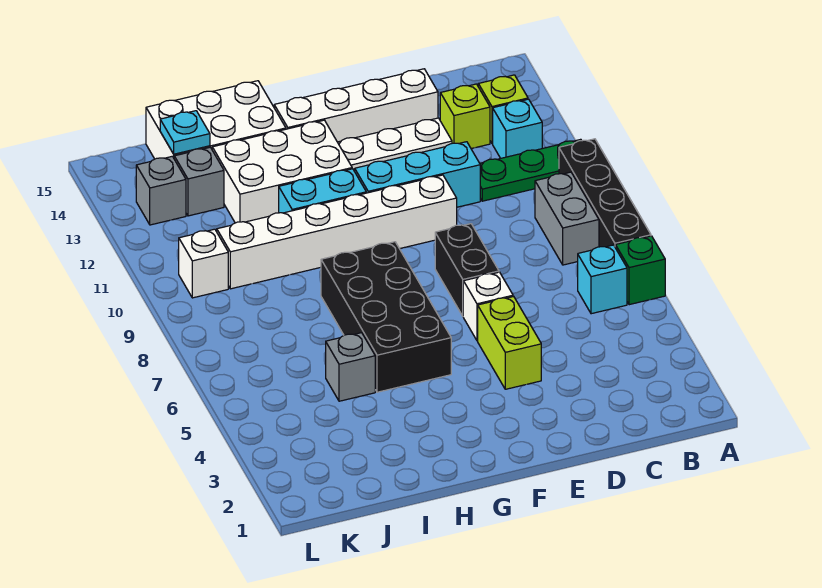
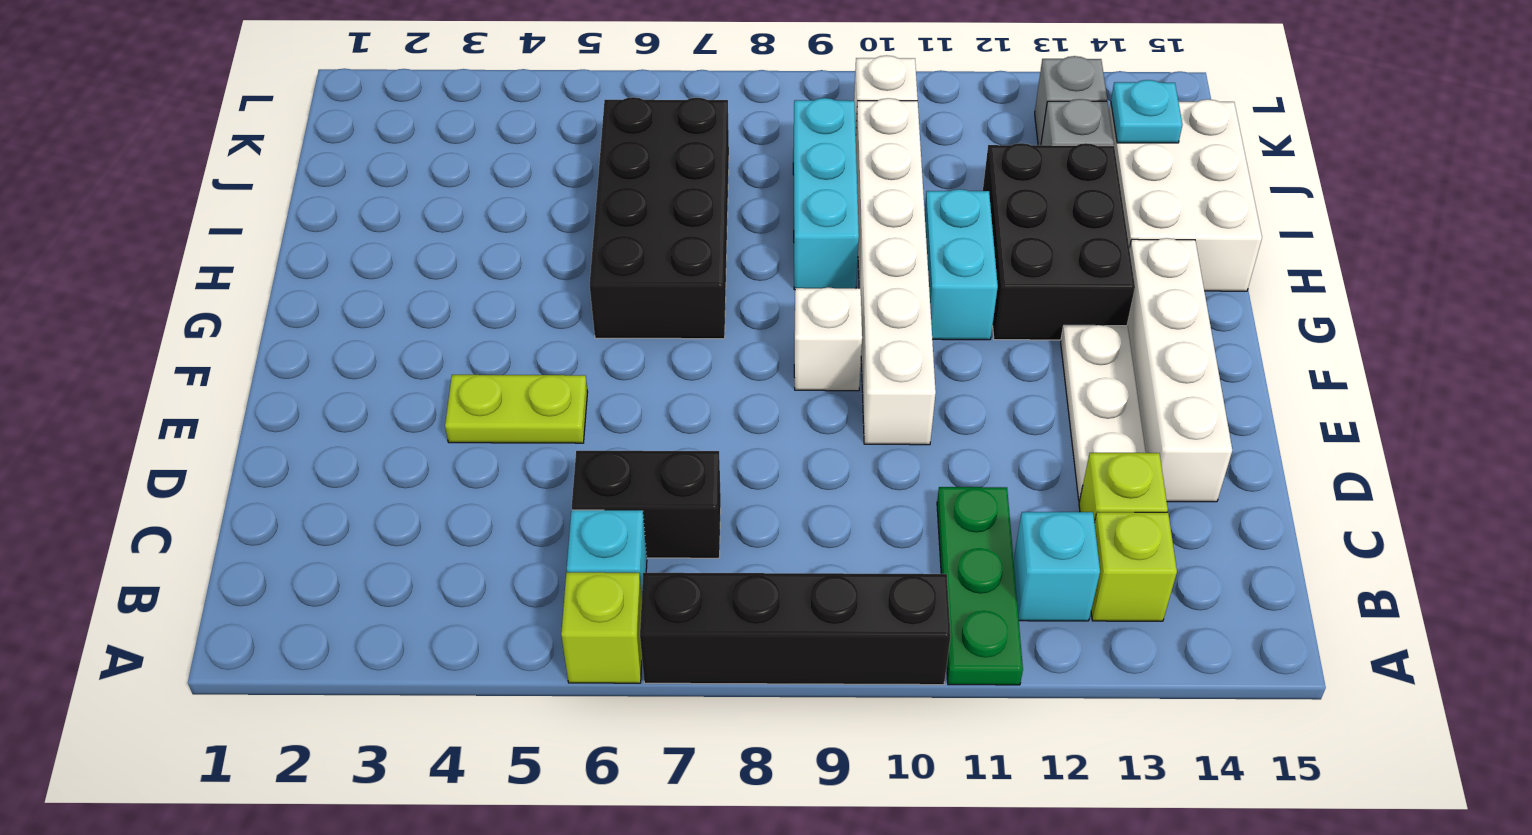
green 1x1 brick [616,236,665,305] -> lime 1x1 brick [561,572,642,683]
grey 1x2 brick [535,172,599,265] -> none
cyan 1x3 brick [355,142,480,207] -> cyan 1x3 brick moved to [793,98,859,290]
lime 1x2 brick [478,296,541,389] -> lime 1x2 plate [445,375,588,443]
white 1x1 brick [463,272,513,341] -> white 1x1 brick moved to [794,287,862,391]
black 1x2 brick [435,224,499,316] -> black 1x2 brick moved to [572,451,721,558]
black 2x4 brick [321,242,451,392] -> black 2x4 brick turned to [590,97,729,339]
white 2x3 brick [212,120,352,223] -> black 2x3 brick [983,143,1135,340]
grey 1x1 brick [326,333,375,401] -> none

